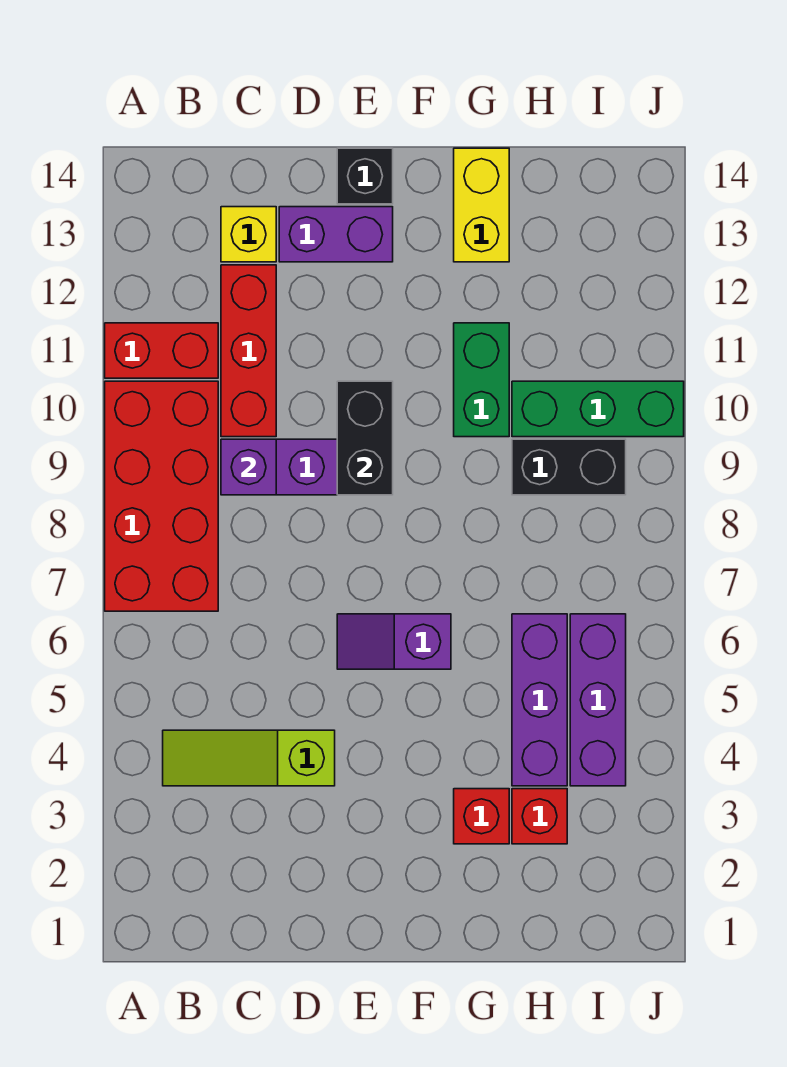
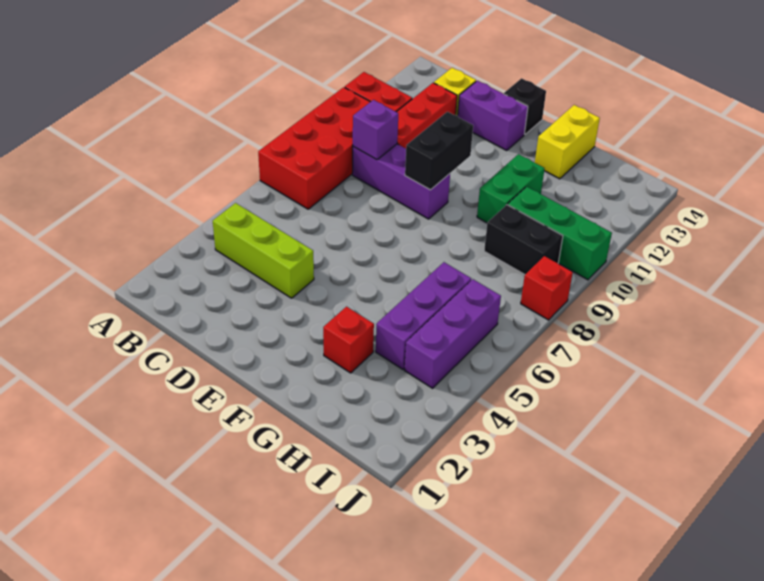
lime 1x3 slope [163,730,335,786] -> lime 1x3 brick [213,203,314,298]
purple 1x2 slope [337,614,451,669] -> none
red 1x1 brick [512,789,567,844] -> red 1x1 brick moved to [521,256,573,320]

